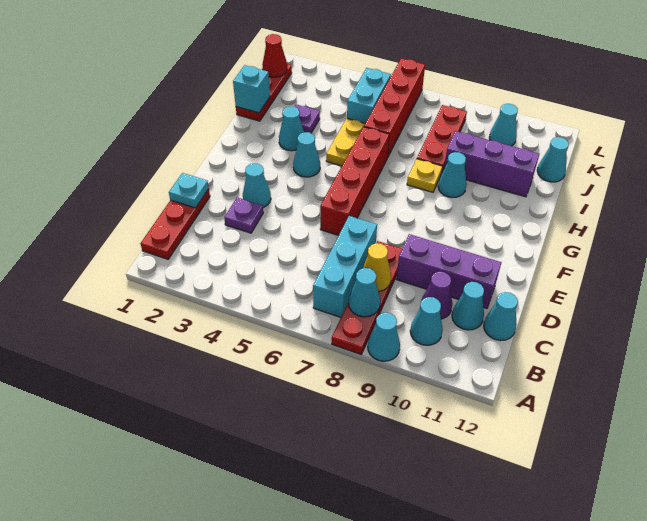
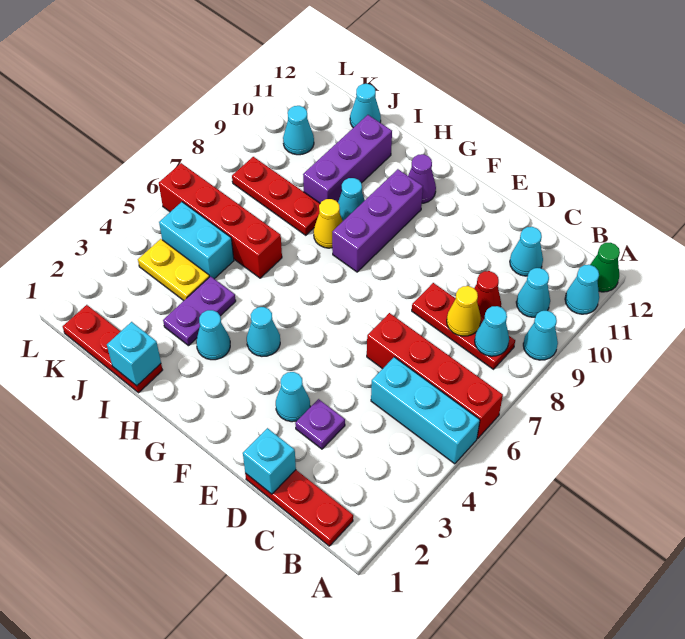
red 1x4 plate [332,241,402,354] -> red 1x3 plate [412,283,515,369]
none -> green 1x1 cone [590,243,620,292]
cyan 1x3 brick [313,216,377,317] -> cyan 1x3 brick moved to [371,357,480,464]
purple 1x1 cone [422,272,452,319] -> purple 1x1 cone moved to [408,154,436,203]
cyan 1x1 cone [484,292,518,341] -> cyan 1x1 cone moved to [565,265,599,314]
cyan 1x1 plate [169,173,209,208] -> cyan 1x1 brick [243,428,296,494]
purple 1x3 brick [396,234,501,308] -> purple 1x3 brick moved to [332,169,423,272]
red 1x4 brick [320,127,389,235] -> red 1x4 brick moved to [367,313,503,439]
yellow 1x2 plate [326,119,365,166] -> yellow 1x2 plate moved to [138,239,210,301]
yellow 1x1 plate [407,159,443,192] -> yellow 1x1 cone [314,199,343,248]
purple 1x1 plate [295,104,320,133] -> purple 1x2 plate [163,276,236,346]
red 1x1 cone [262,34,287,77] -> red 1x1 cone moved to [474,271,501,318]

